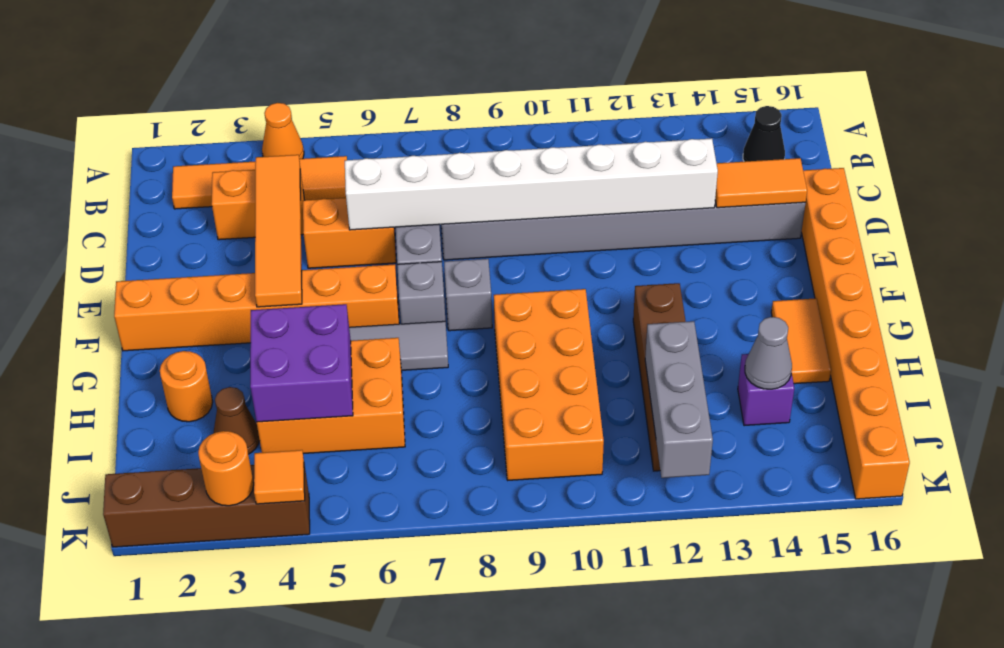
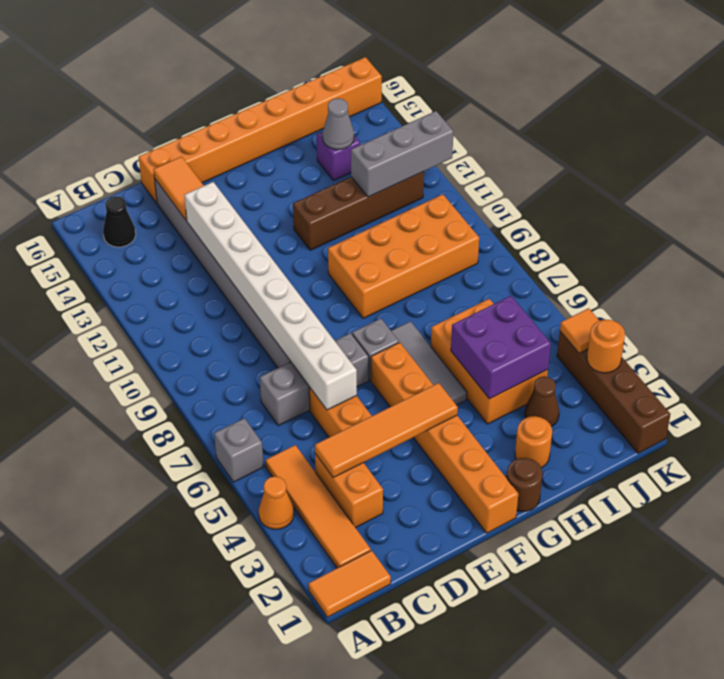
grey 1x1 brick [444,259,492,331] -> grey 1x1 brick moved to [214,418,263,482]
none -> brown 1x1 round brick [507,458,543,512]
orange 1x2 tile [771,298,831,384] -> orange 1x2 tile moved to [309,550,391,617]

